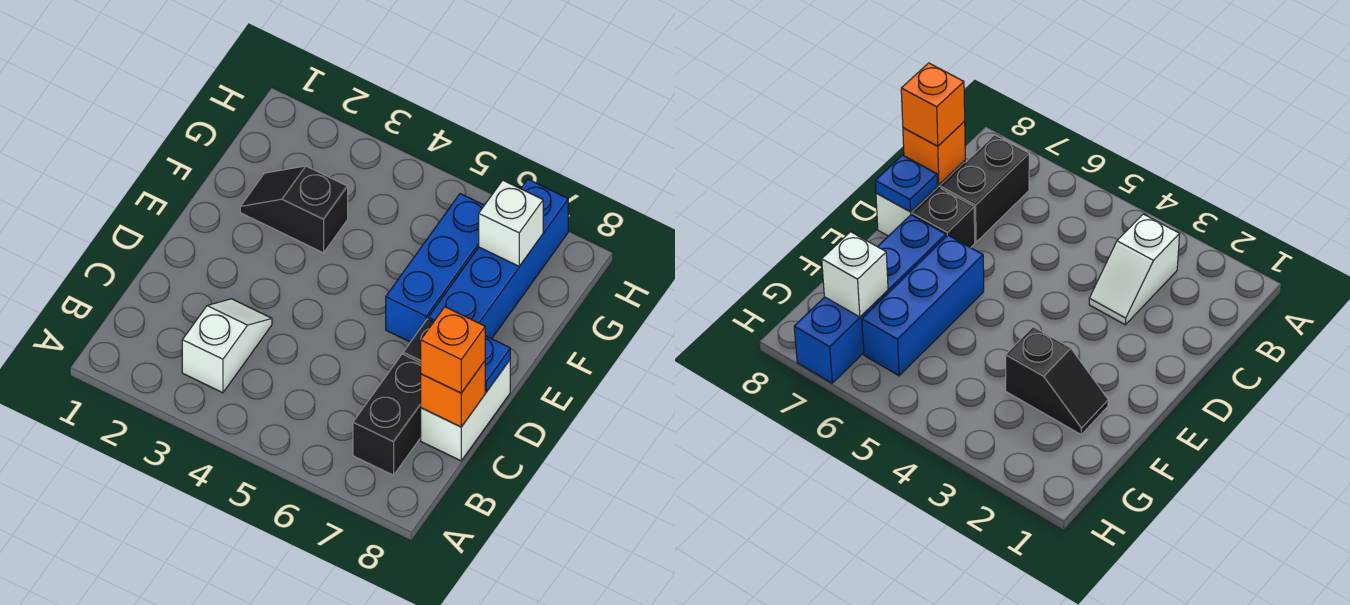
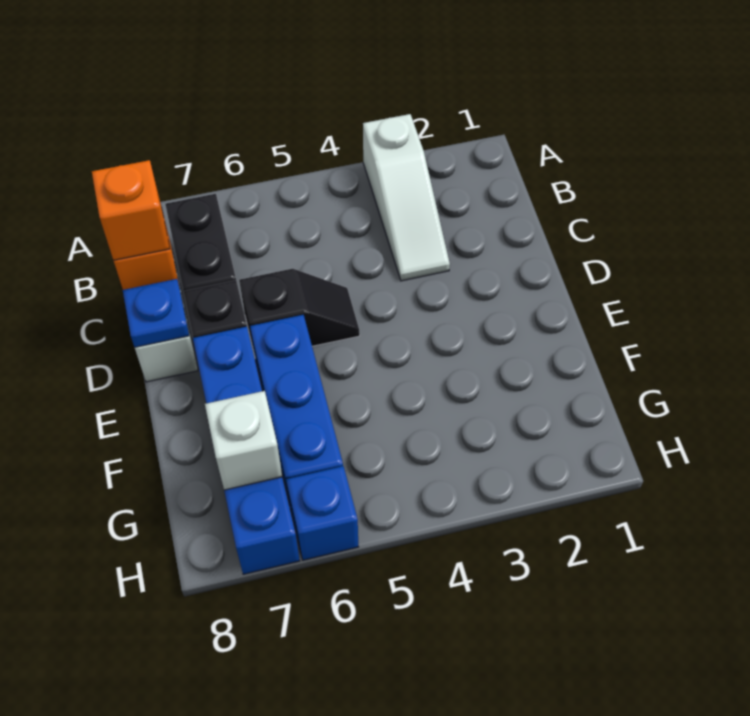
white 1x2 slope [182,299,272,393] -> white 1x3 slope [363,114,450,281]
black 1x2 slope [240,166,348,253] -> black 1x2 slope moved to [239,269,360,355]
none -> blue 1x1 brick [286,466,358,560]

